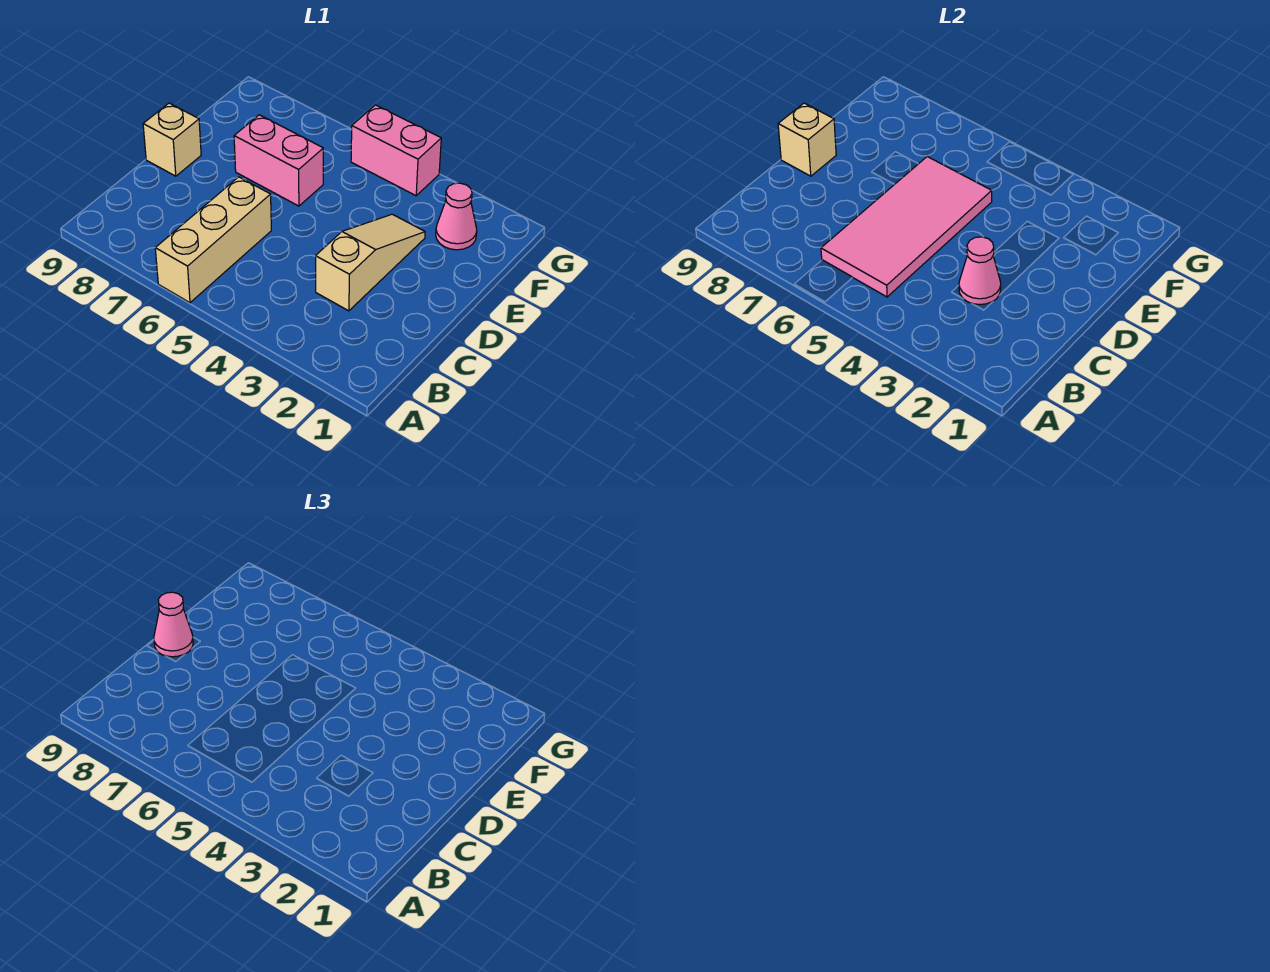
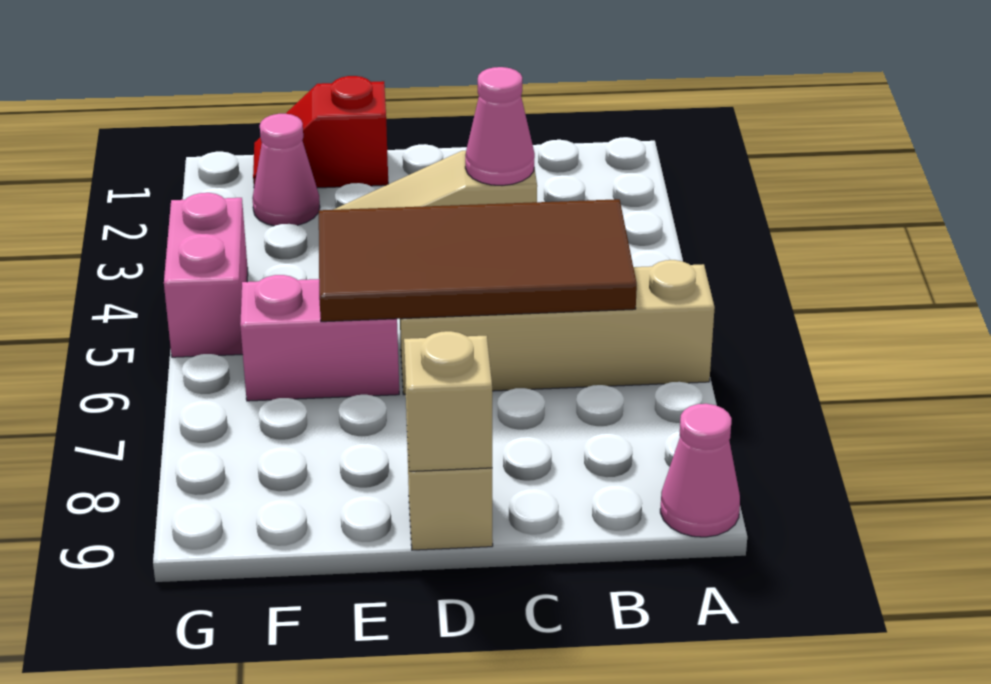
tan 1x3 brick [155,177,271,303] -> tan 1x4 brick [400,260,715,395]
pink 2x4 tile [821,157,992,297] -> brown 2x4 tile [319,199,637,322]
pink 1x1 cone [154,592,193,657] -> pink 1x1 cone moved to [660,404,740,537]
none -> red 1x2 slope [253,76,388,188]
pink 1x2 brick [234,115,323,206] -> pink 1x2 brick turned to [240,275,399,401]

